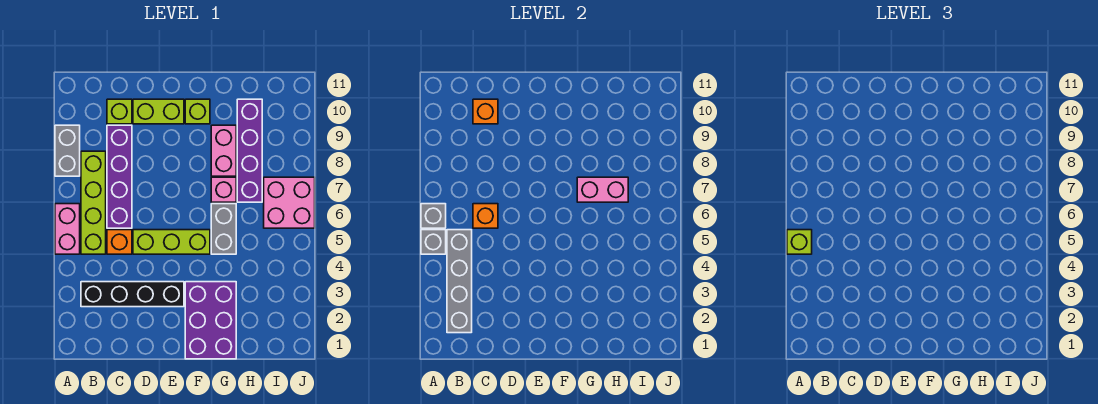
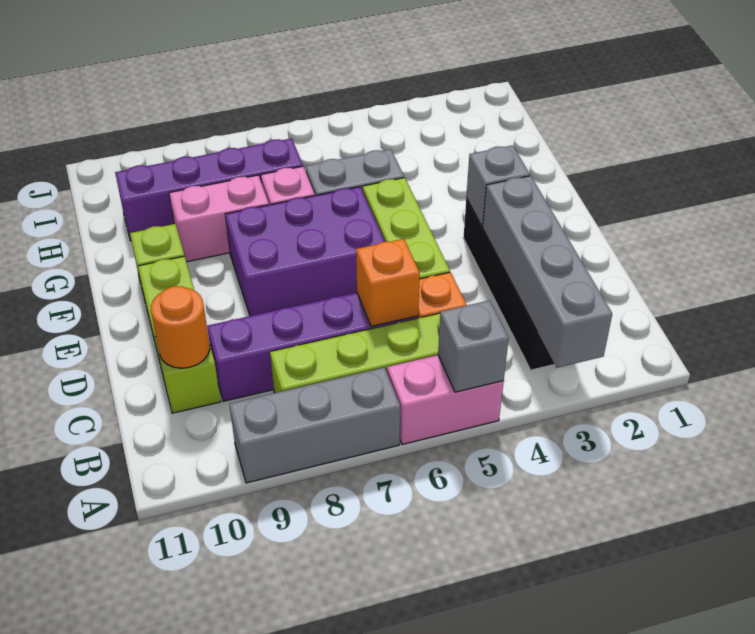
lime 1x1 brick [787,230,812,254] -> none
grey 1x1 brick [421,204,446,228] -> grey 1x1 brick moved to [466,145,530,227]
grey 1x2 brick [55,125,80,176] -> grey 1x3 brick [229,368,400,483]
grey 1x4 brick [447,230,472,333] -> grey 1x4 brick turned to [483,176,612,368]
orange 1x1 brick [473,99,498,124] -> orange 1x1 round brick [151,286,210,368]
purple 2x3 brick [185,282,236,359] -> purple 2x3 brick moved to [225,187,385,316]
pink 1x2 brick [577,177,628,202] -> none
pink 2x2 brick [264,177,315,228] -> none

